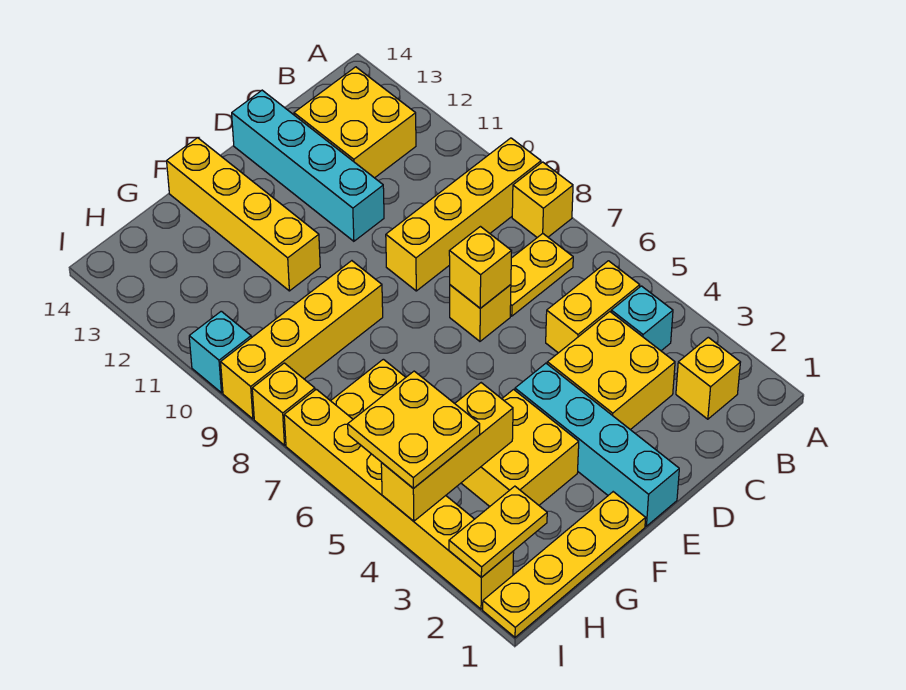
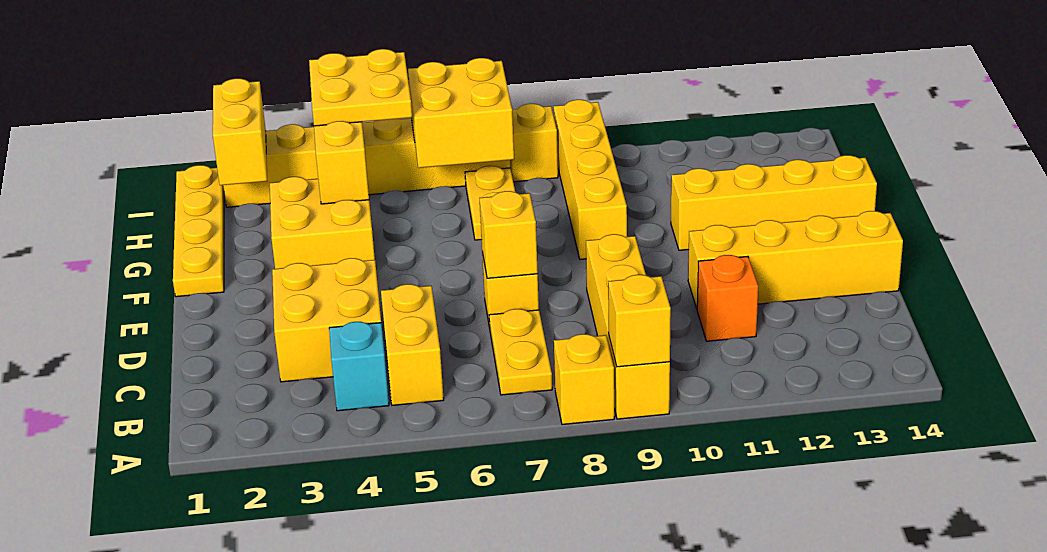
yellow 1x1 brick [676,337,740,419] -> yellow 1x1 brick moved to [608,275,671,367]
yellow 2x2 brick [294,67,416,178] -> yellow 2x2 brick moved to [408,58,514,168]
none -> orange 1x1 brick [697,255,758,341]
cyan 1x4 brick [232,90,384,241] -> yellow 1x4 brick [688,211,903,309]
cyan 1x4 brick [515,363,679,526] -> none
yellow 1x2 plate [449,486,547,577] -> yellow 1x2 brick [213,79,267,185]
cyan 1x1 brick [189,311,251,393] -> none

